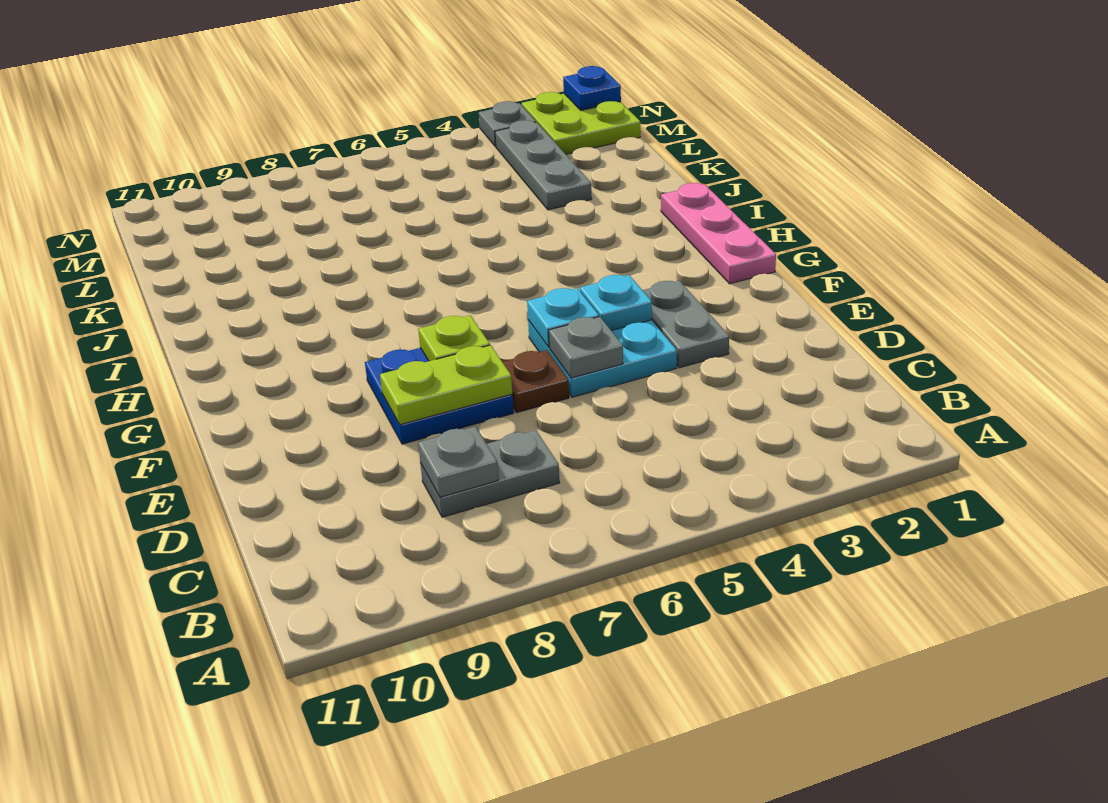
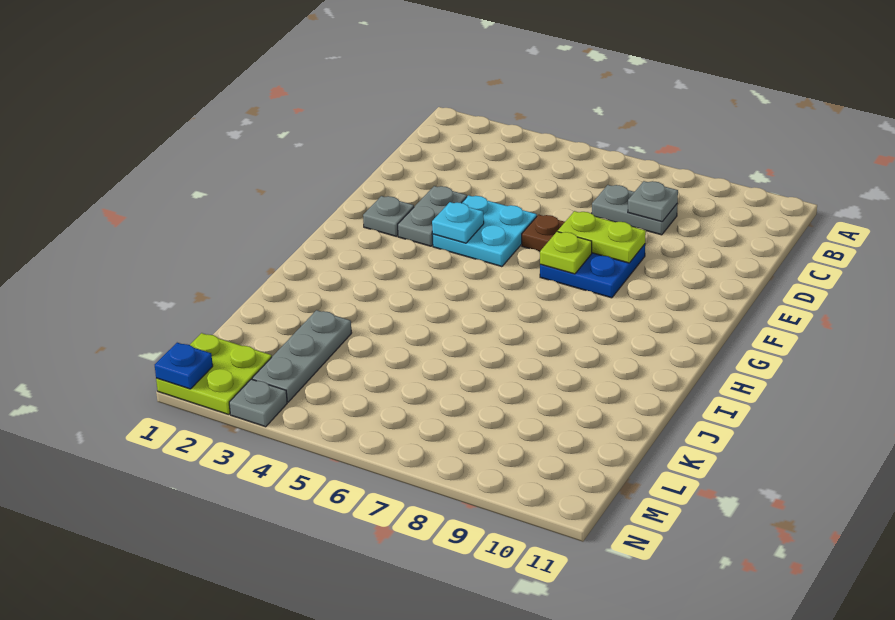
grey 1x1 plate [549,317,623,378] -> grey 1x1 plate moved to [363,196,414,236]
cyan 1x1 plate [527,288,599,347] -> none
pink 1x3 plate [661,183,776,284] -> none

